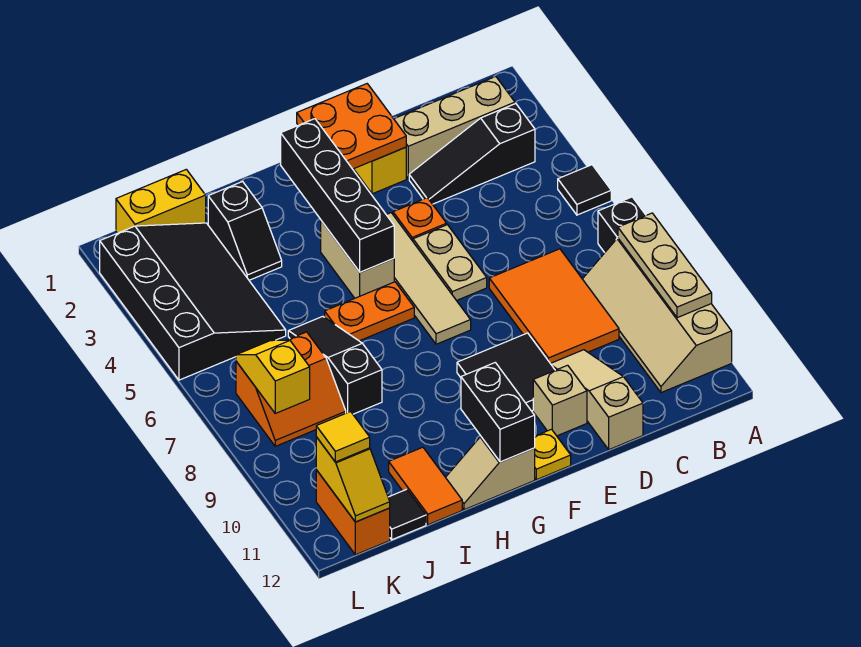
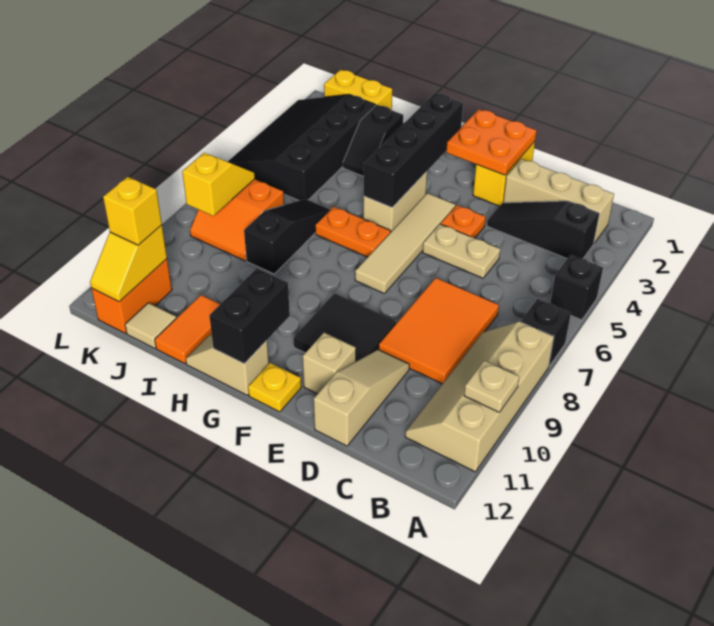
black 1x1 tile [558,165,611,215] -> black 1x1 brick [551,255,603,320]
tan 1x3 plate [618,213,712,318] -> tan 1x1 plate [464,361,519,412]
tan 1x2 plate [413,225,487,301] -> tan 1x2 plate turned to [423,224,500,278]
black 3x4 slope [100,223,286,380] -> black 3x4 slope turned to [228,94,376,201]
black 1x1 tile [388,489,426,540] -> tan 1x1 tile [125,303,176,348]
yellow 1x1 tile [316,412,370,462] -> yellow 1x1 brick [103,177,162,245]

